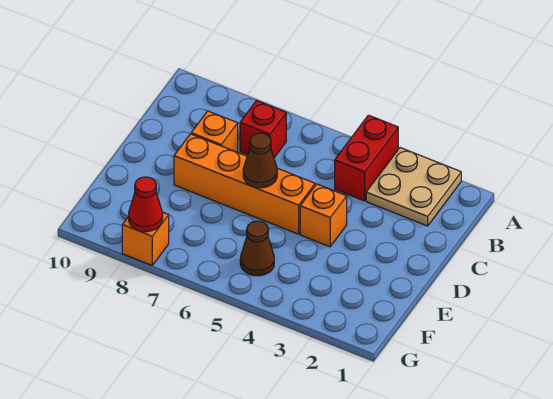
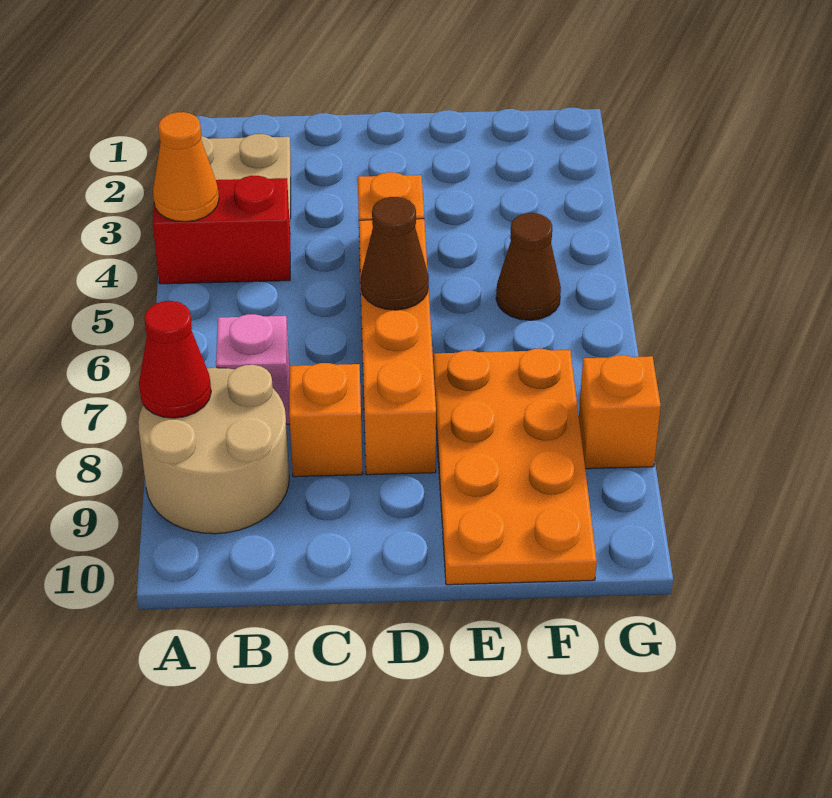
none -> orange 1x1 cone [153,112,219,222]
none -> tan 2x2 round brick [138,365,289,534]
red 1x1 brick [240,101,286,158] -> pink 1x1 brick [216,314,290,424]
none -> orange 2x4 plate [433,349,597,585]
red 1x1 cone [129,177,163,232] -> red 1x1 cone moved to [139,301,211,418]

